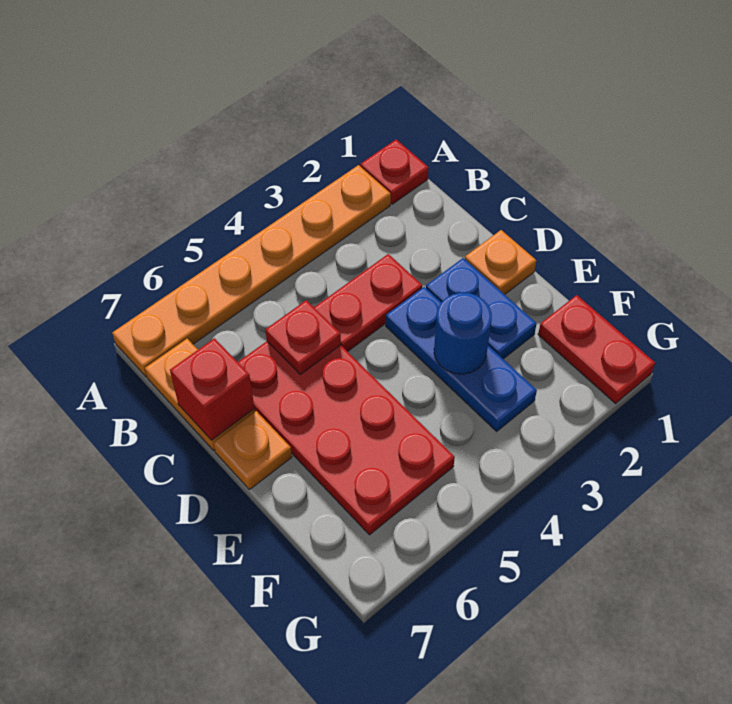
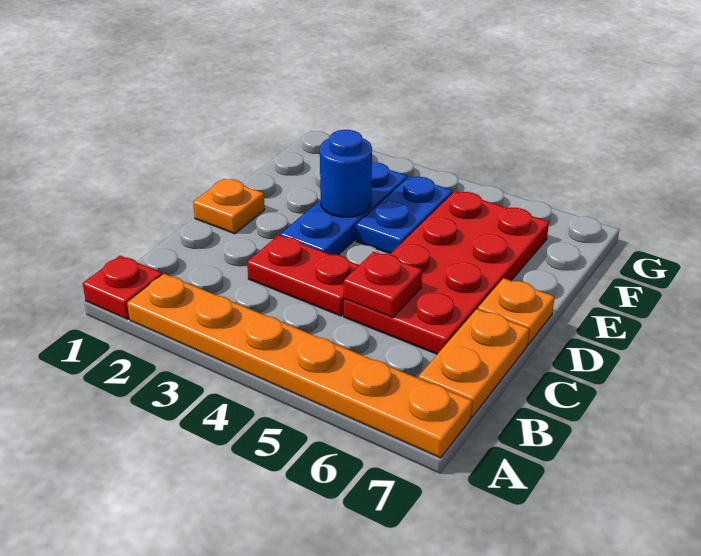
red 1x1 brick [170,338,254,440] -> none
blue 1x2 plate [426,258,537,359] -> blue 1x2 plate moved to [356,176,453,254]
red 1x2 plate [538,295,655,404] -> none

